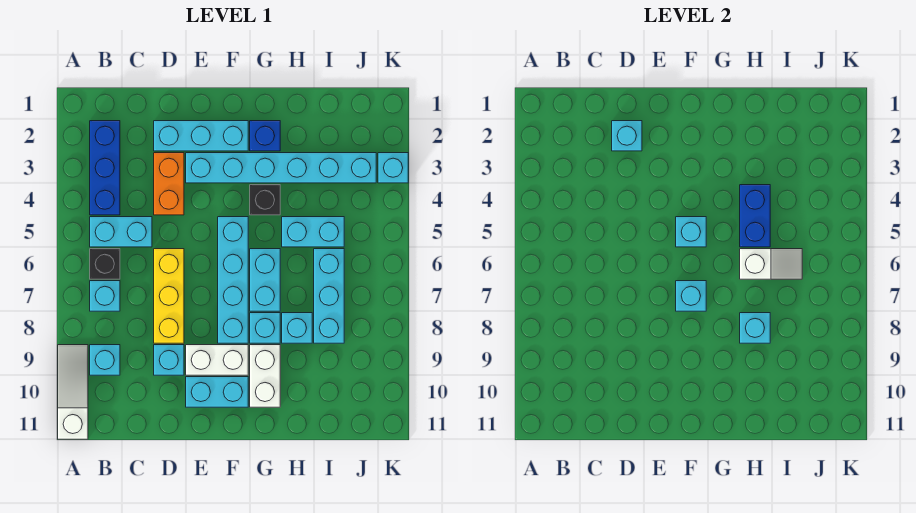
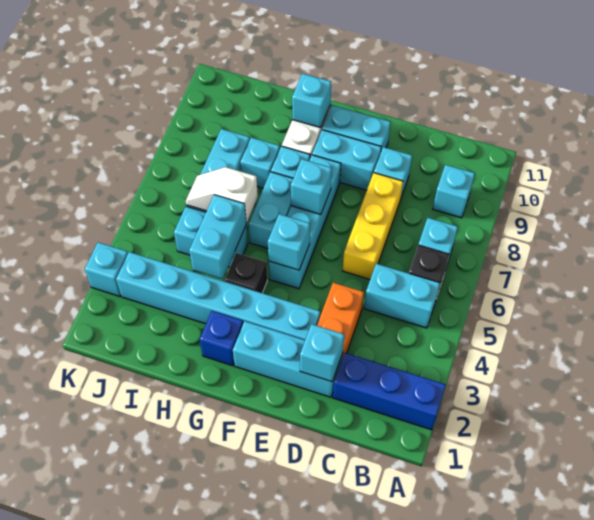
white 1x3 slope [58,345,88,439] -> none
blue 1x3 brick [90,121,120,215] -> blue 1x3 brick turned to [333,353,446,430]
white 1x2 brick [186,345,248,375] -> cyan 1x2 brick [312,130,381,190]
blue 1x2 brick [740,185,770,247] -> cyan 1x2 brick [189,195,246,279]
cyan 1x1 brick [740,313,770,343] -> cyan 1x1 brick moved to [292,73,331,128]

